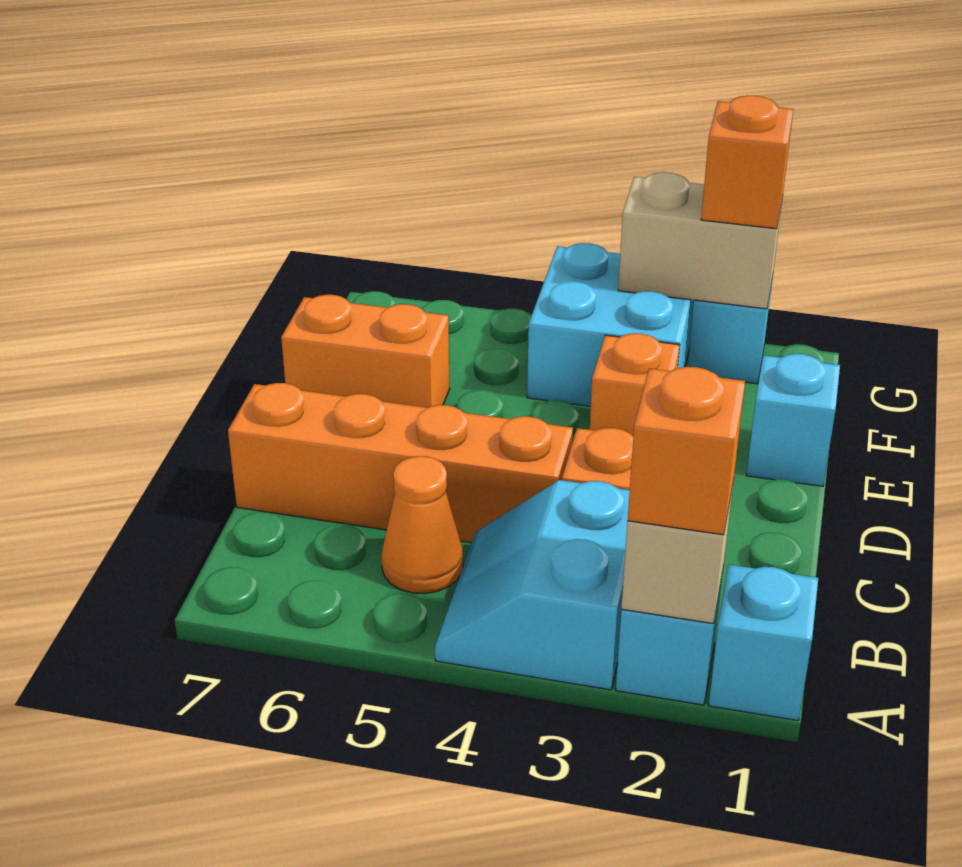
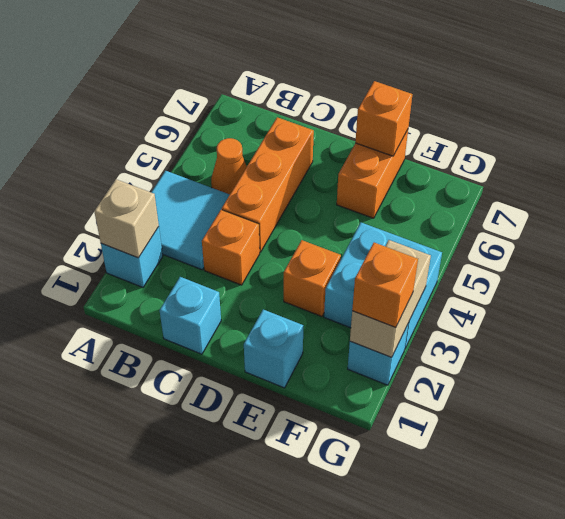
cyan 1x1 brick [709,565,818,721] -> cyan 1x1 brick moved to [160,277,221,354]
orange 1x1 brick [628,367,745,535] -> orange 1x1 brick moved to [355,81,412,156]
cyan 2x2 slope [435,480,630,690] -> cyan 2x2 tile [151,171,230,270]
orange 1x4 brick [228,383,573,543] -> orange 1x3 brick [222,117,314,252]

